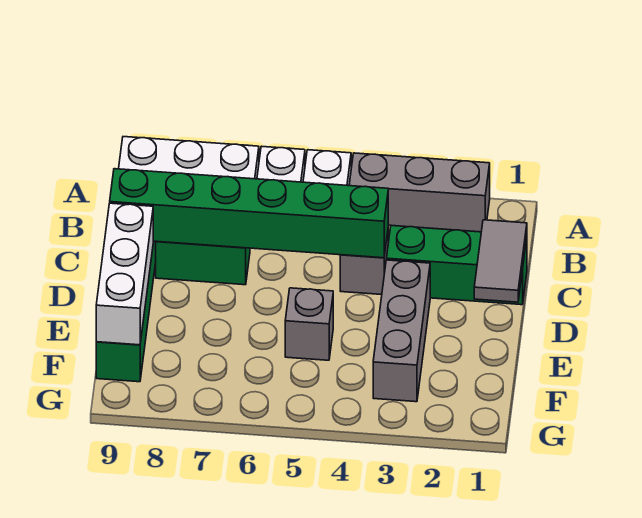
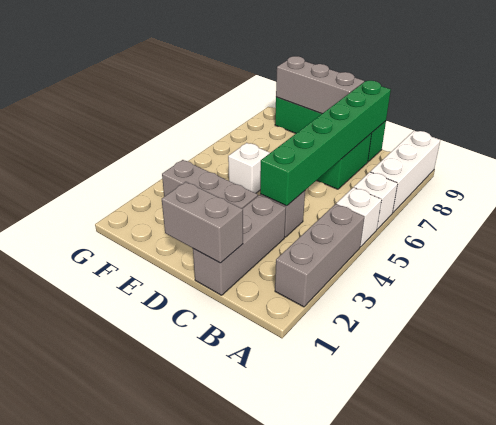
green 1x3 brick [386,226,527,305] -> grey 1x3 brick [193,195,286,295]
grey 1x2 tile [474,220,527,302] -> grey 1x2 brick [162,182,243,263]
white 1x3 brick [96,203,154,345] -> grey 1x3 brick [276,56,364,114]
grey 1x1 brick [285,288,333,360] -> white 1x1 brick [228,143,270,193]

